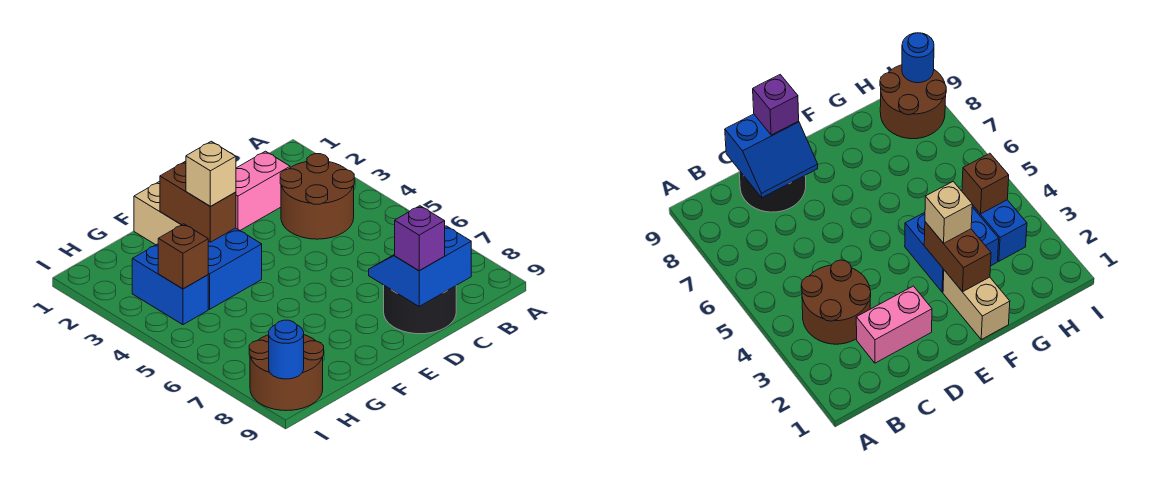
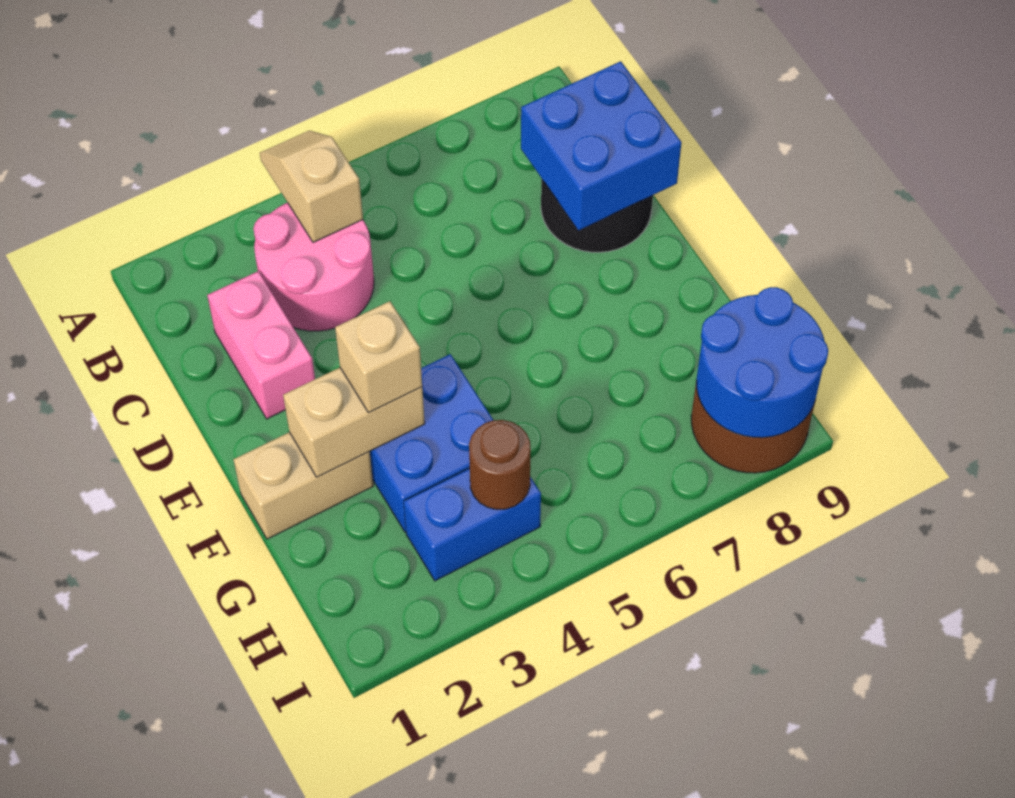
none -> tan 1x2 slope [260,131,363,242]
brown 2x2 round brick [280,154,354,239] -> pink 2x2 round brick [253,203,374,331]
blue 2x2 slope [369,226,471,306] -> blue 2x2 brick [521,61,681,230]
purple 1x1 brick [395,206,445,271] -> none
brown 1x2 brick [160,161,236,242] -> tan 1x2 brick [283,367,425,477]
brown 1x1 brick [158,224,208,289] -> brown 1x1 round brick [469,420,531,509]
blue 1x1 round brick [269,320,304,379] -> blue 2x2 round brick [697,287,828,438]

